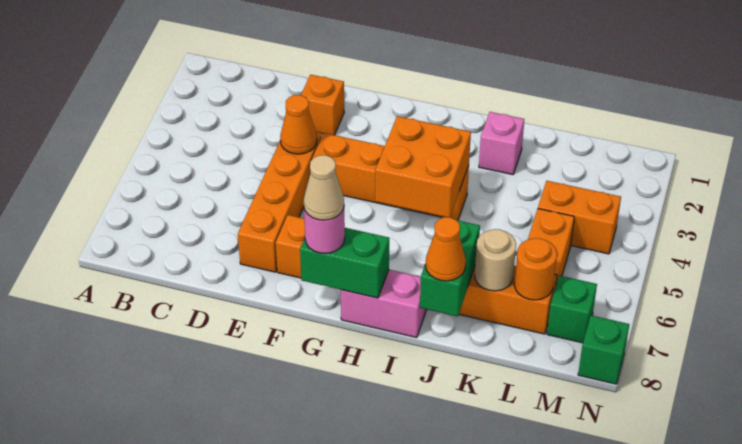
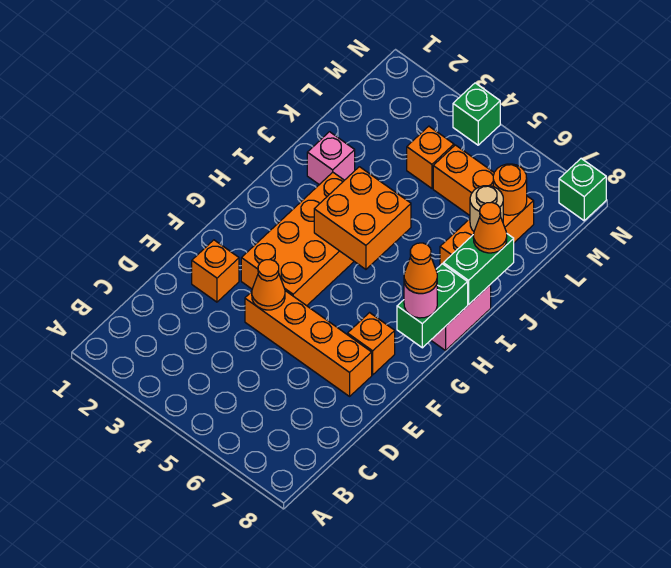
orange 1x4 brick [312,133,469,220] -> orange 2x4 brick [241,172,354,306]
tan 1x1 cone [304,155,344,220] -> orange 1x1 cone [404,243,437,293]
green 1x2 brick [420,217,480,316] -> green 1x2 brick turned to [443,234,514,305]
orange 1x2 brick [538,181,621,254] -> orange 1x1 brick [407,126,454,188]
green 1x1 brick [547,276,597,343] -> green 1x1 brick moved to [453,83,500,145]

